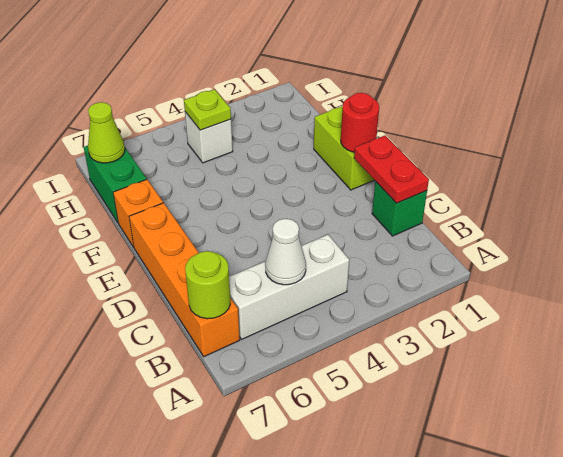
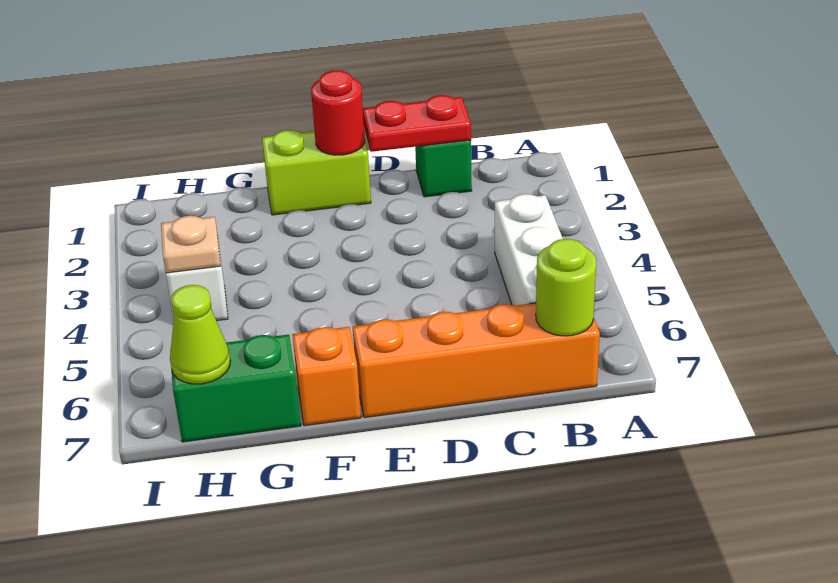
white 1x1 cone [265,219,306,285] -> none
lime 1x1 plate [184,89,231,130] -> tan 1x1 plate [161,216,221,273]

